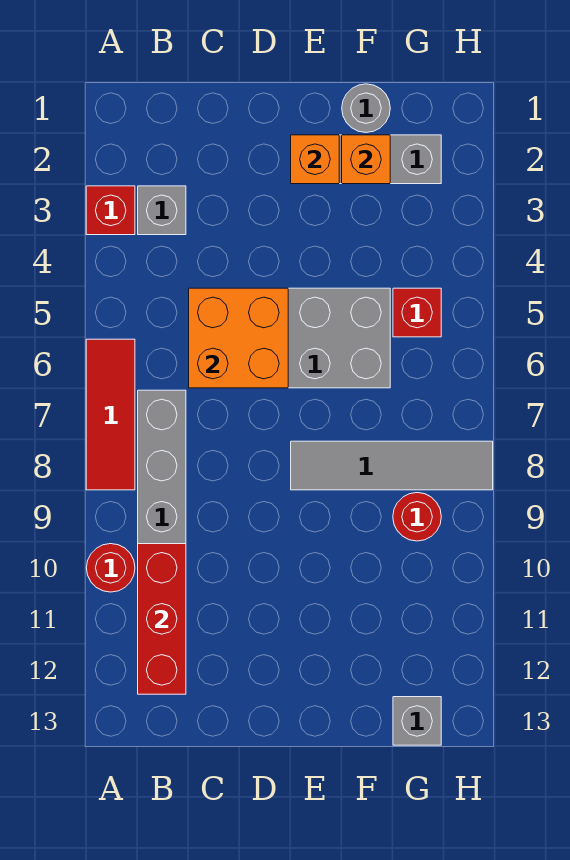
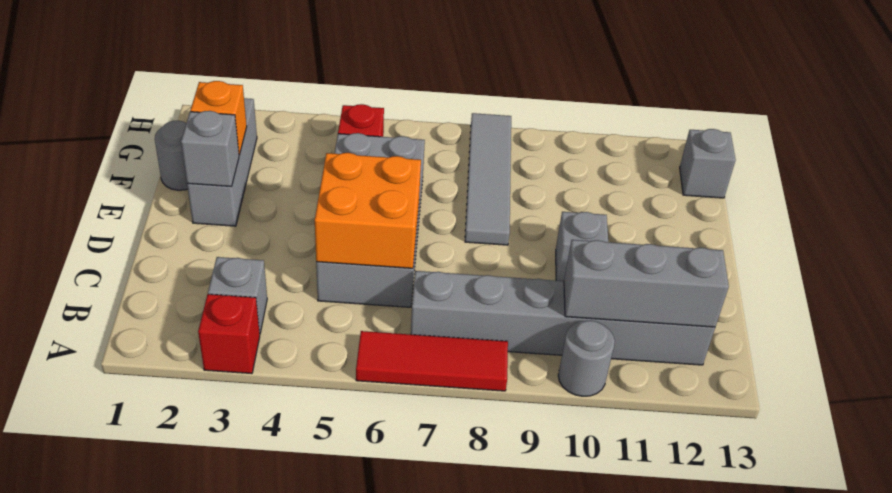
red 1x1 round brick [86,544,135,592] -> grey 1x1 round brick [558,321,615,396]
red 1x3 brick [138,544,186,694] -> grey 1x3 brick [564,240,729,327]
none -> grey 1x1 brick [556,212,608,281]
orange 1x1 brick [291,135,339,184] -> grey 1x1 brick [181,111,239,187]
red 1x1 round brick [393,493,441,541] -> none

